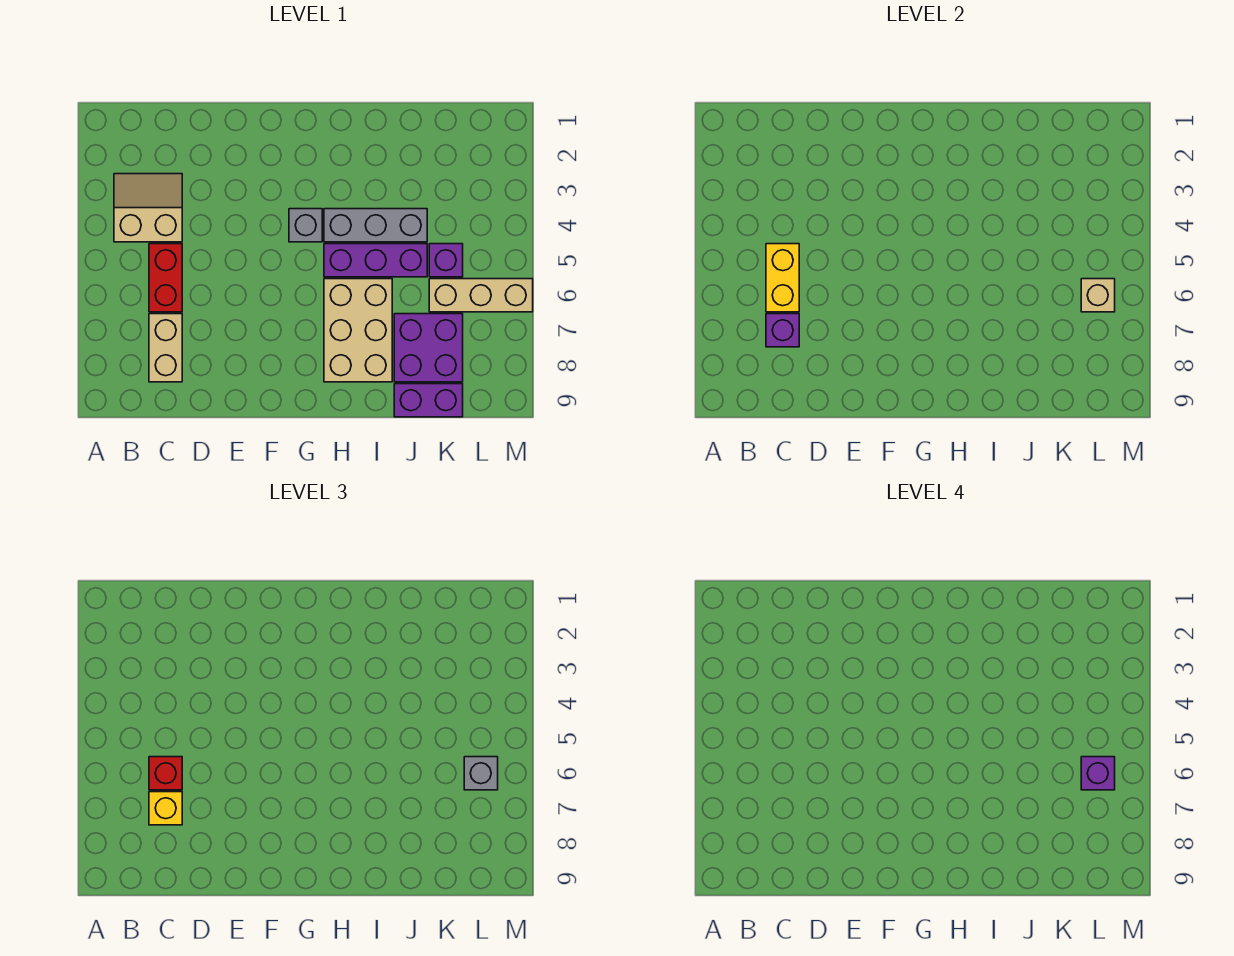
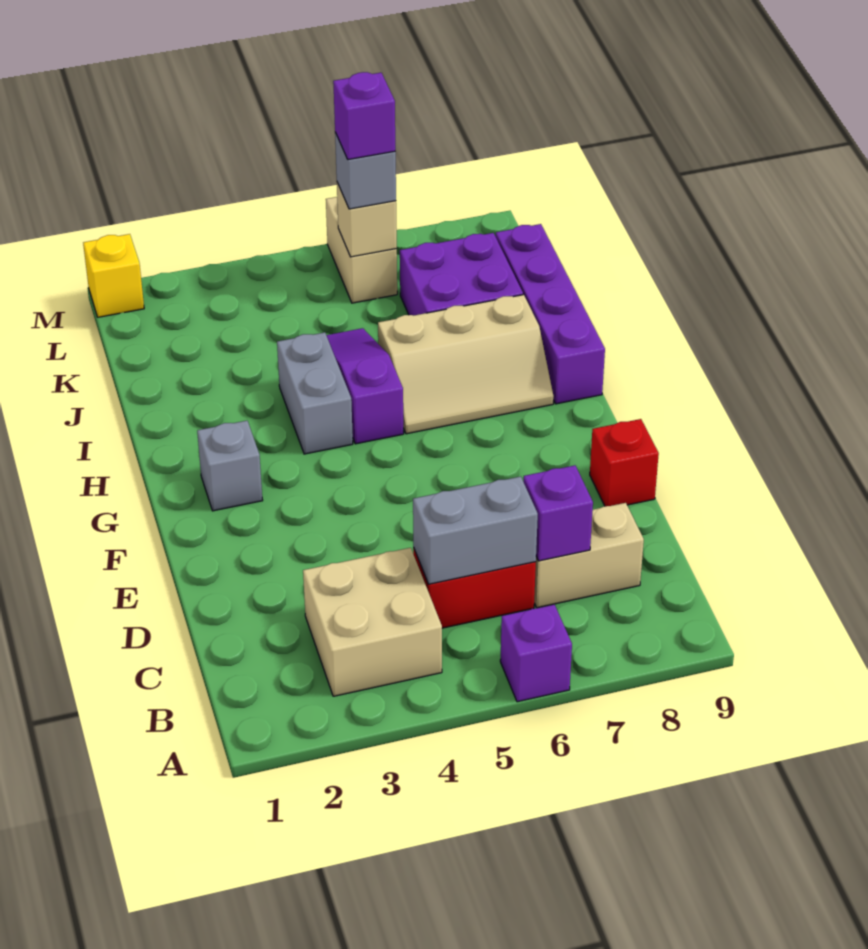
tan 2x2 slope [114,174,182,242] -> tan 2x2 brick [303,548,442,696]
yellow 1x2 brick [766,244,799,312] -> grey 1x2 brick [413,476,538,584]
red 1x1 brick [149,757,182,790] -> red 1x1 brick moved to [590,419,659,506]
yellow 1x1 brick [149,792,182,825] -> yellow 1x1 brick moved to [83,234,144,317]
grey 1x1 brick [289,209,322,242] -> grey 1x1 brick moved to [197,421,263,511]
grey 1x3 brick [324,209,427,242] -> grey 1x2 brick [277,332,353,454]
purple 1x3 brick [324,244,427,277] -> purple 1x3 slope [326,328,404,444]
tan 2x3 brick [324,279,392,382] -> tan 2x3 slope [378,295,554,434]
purple 1x2 brick [394,384,463,417] -> purple 1x4 brick [496,224,605,404]
purple 1x1 brick [429,244,463,277] -> purple 1x1 brick moved to [500,604,572,702]
tan 1x3 brick [429,279,533,312] -> tan 1x2 brick [326,197,397,303]

